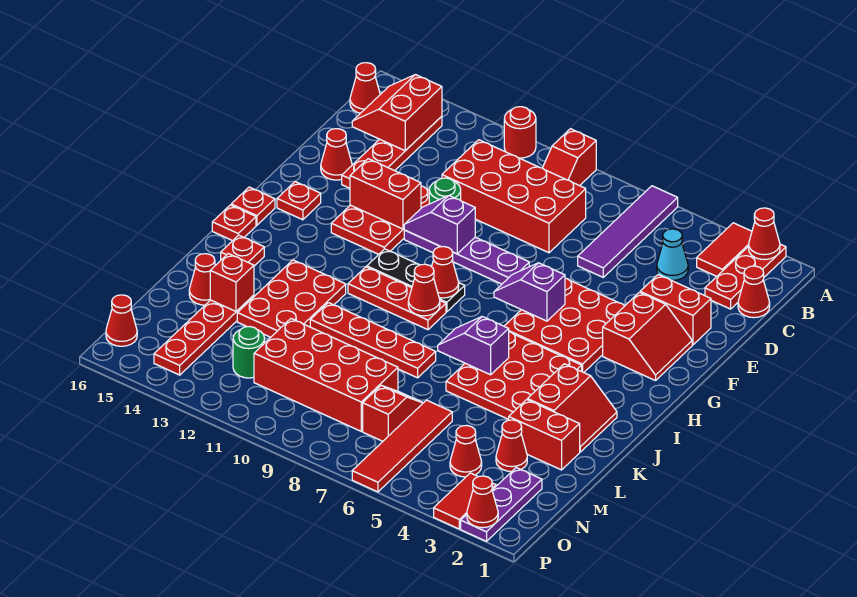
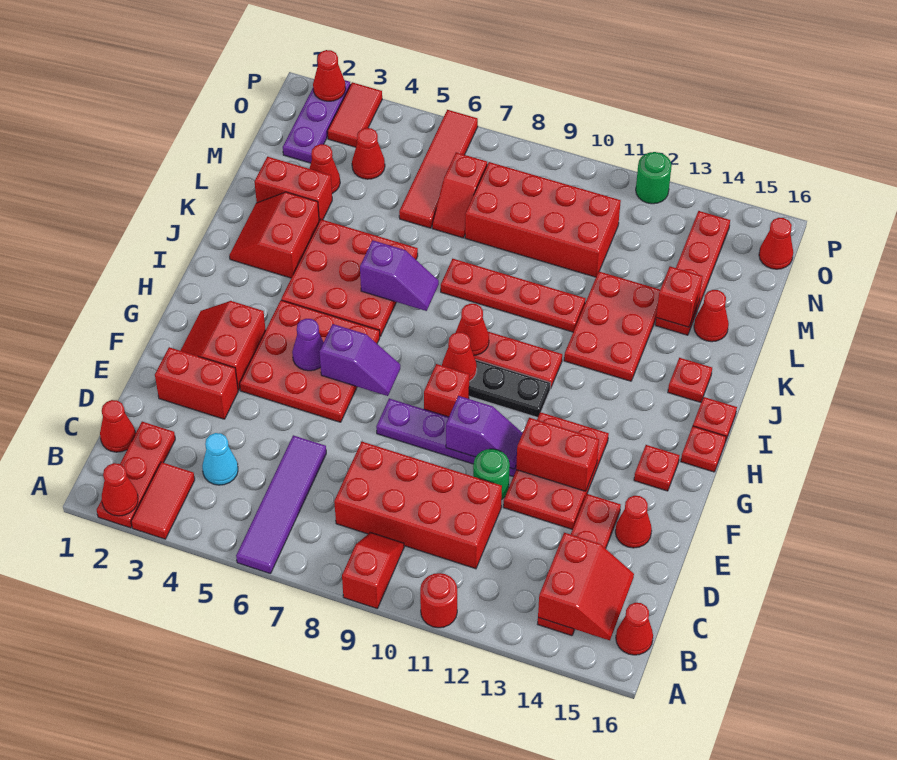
none -> purple 1x1 cone [292,319,324,371]
none -> red 1x1 brick [424,364,469,417]
green 1x1 round brick [233,327,265,378] -> green 1x1 round brick moved to [636,152,672,204]

